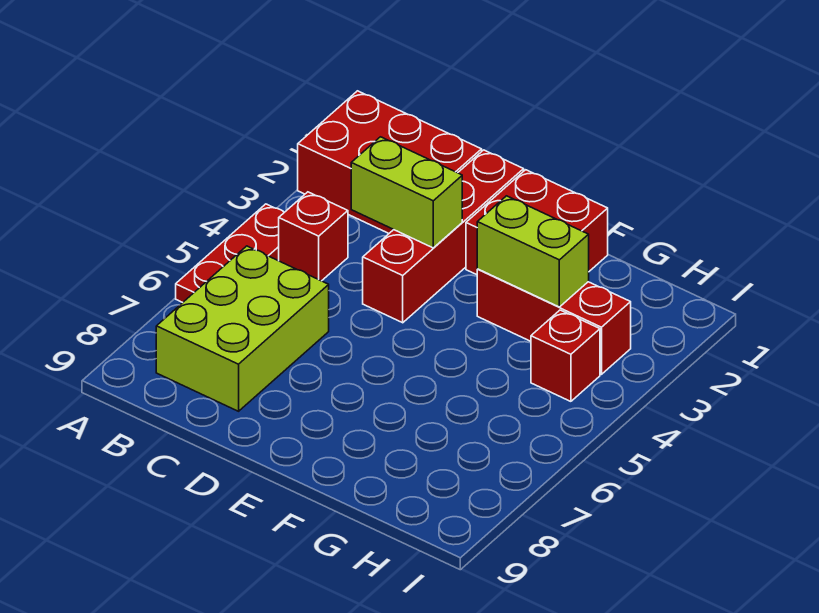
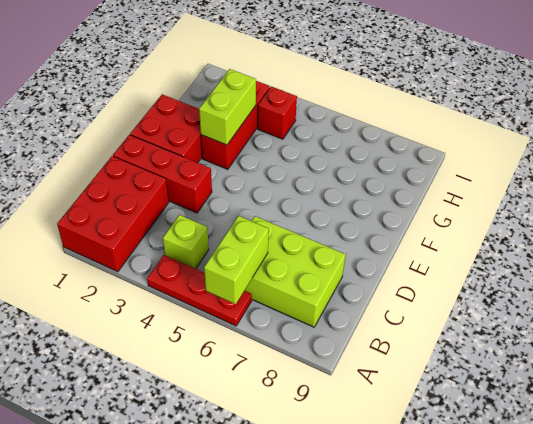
red 1x1 brick [279,192,348,281] -> lime 1x1 brick [163,215,209,269]
lime 1x2 brick [351,137,462,248] -> lime 1x2 brick moved to [204,216,269,304]
red 1x4 brick [363,150,524,323] -> red 1x3 brick [113,135,212,213]

